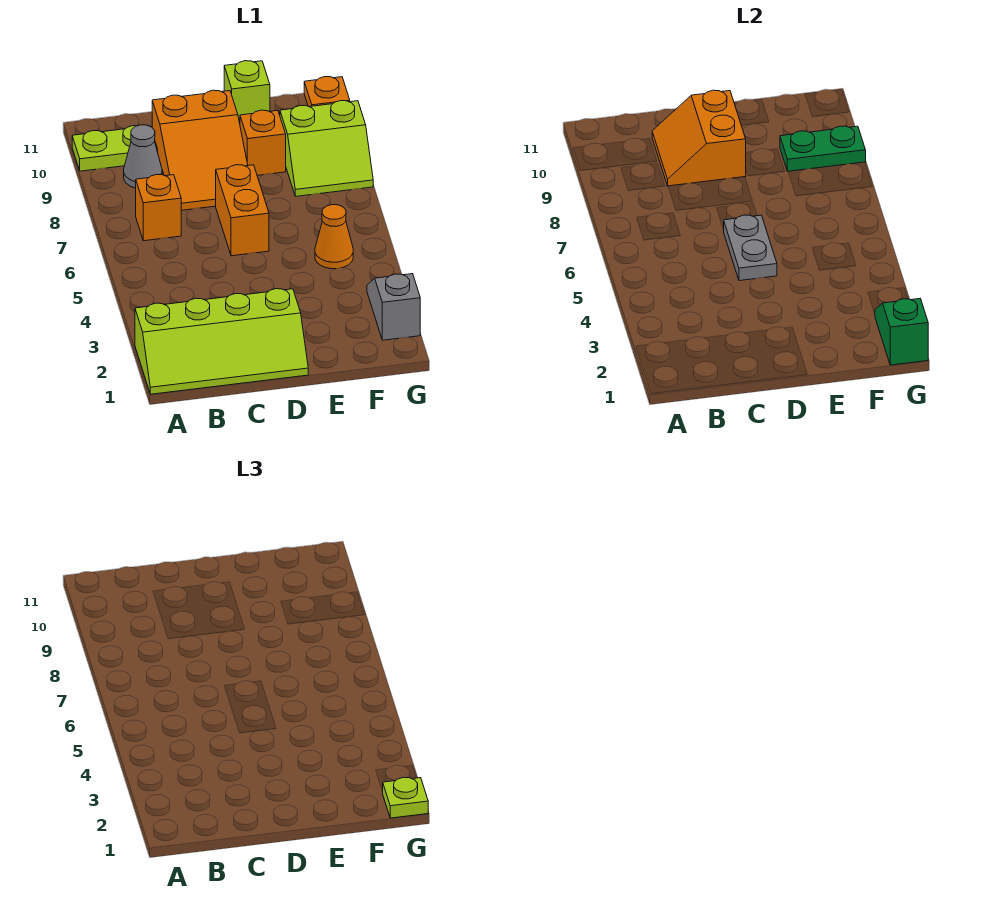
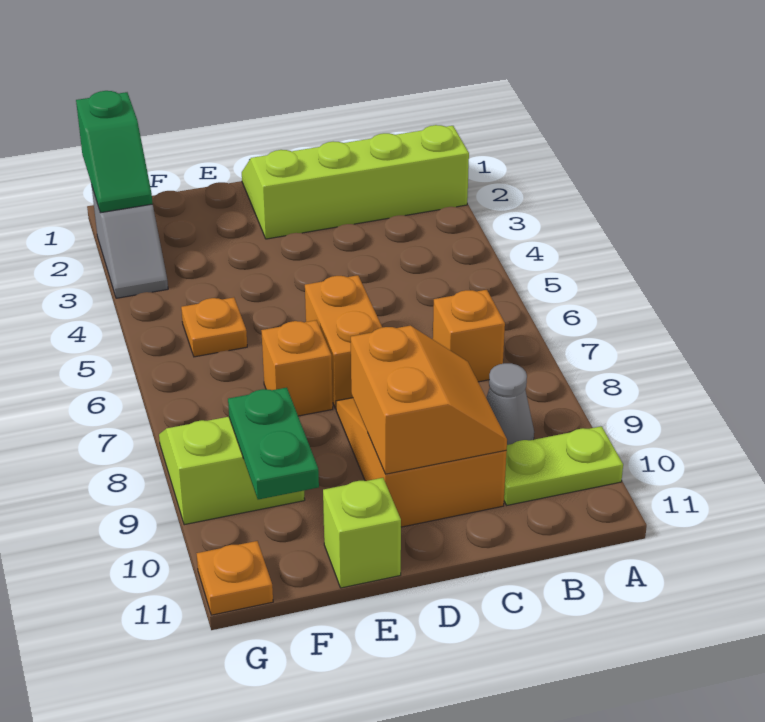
grey 1x2 plate [723,215,777,281] -> none
orange 1x1 brick [240,110,286,175] -> orange 1x1 brick moved to [261,320,333,416]
orange 1x1 cone [315,205,353,269] -> orange 1x1 plate [181,297,247,357]
green 1x2 plate [780,126,866,171] -> green 1x2 plate turned to [228,388,319,499]
lime 1x1 plate [383,777,428,818] -> none

